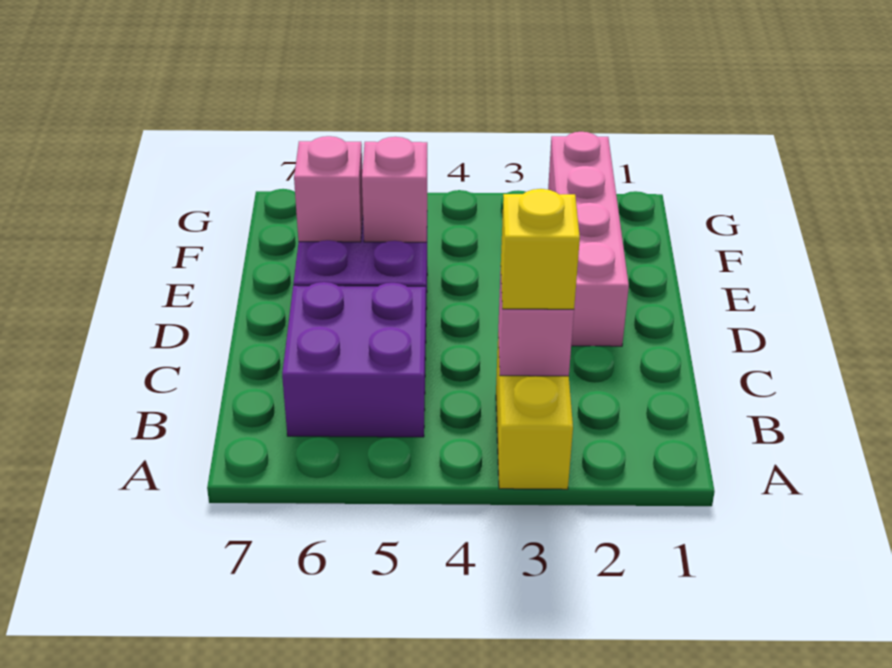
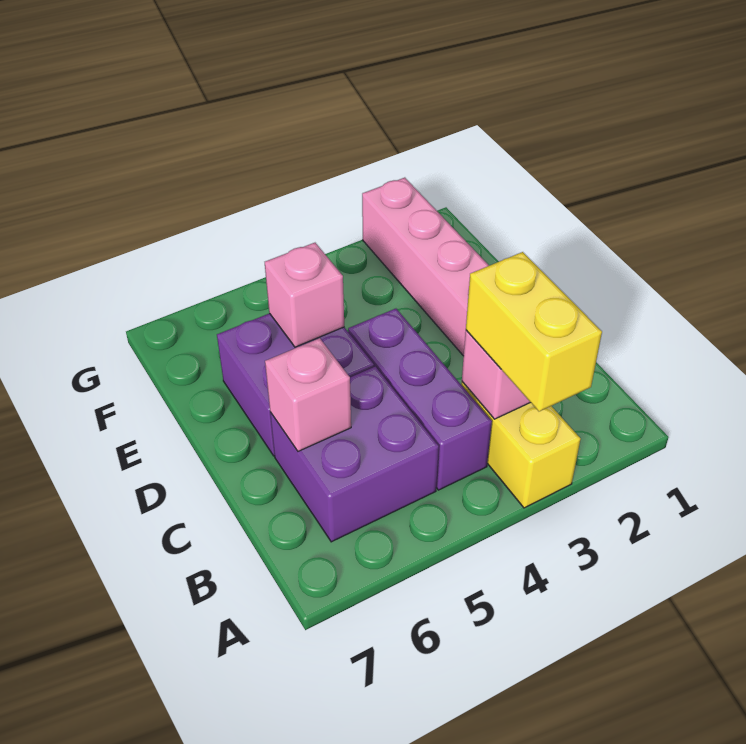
yellow 1x1 brick [501,189,580,309] -> yellow 1x2 brick [466,252,602,411]
none -> purple 1x3 brick [348,309,492,490]
pink 1x1 brick [294,136,363,242] -> pink 1x1 brick moved to [265,338,351,451]

